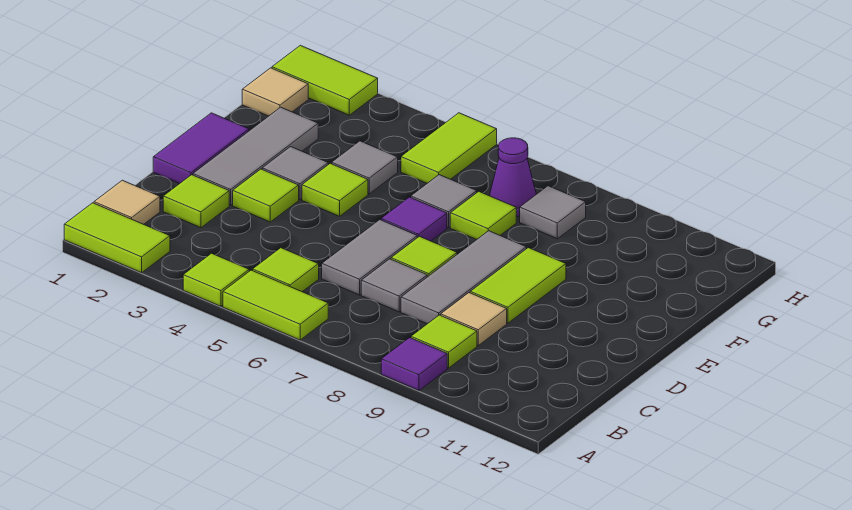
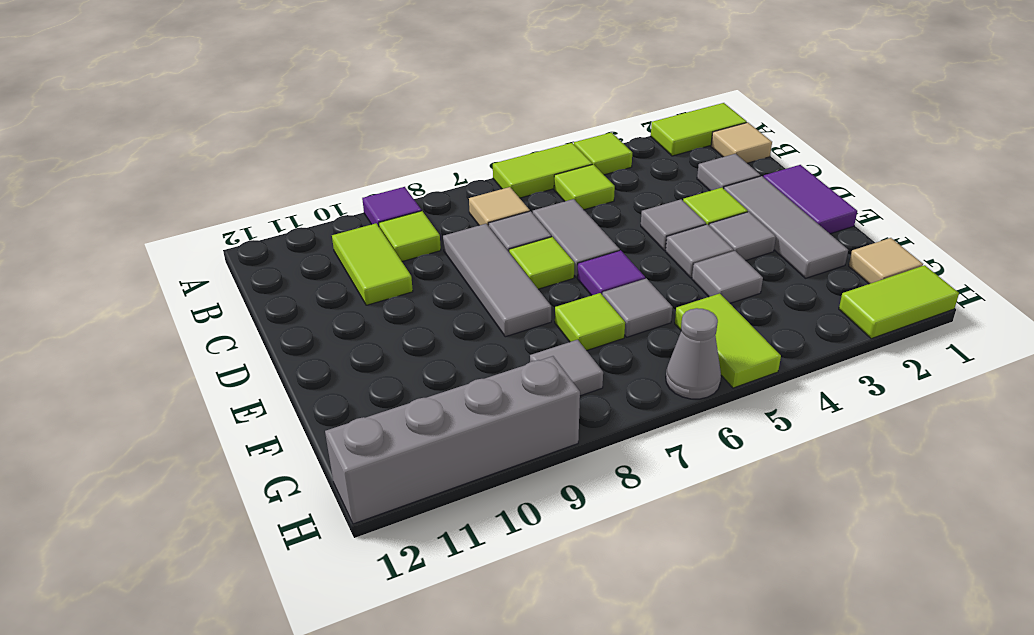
lime 1x1 tile [163,175,229,228] -> grey 1x1 tile [697,154,760,191]
tan 1x1 tile [441,293,507,345] -> tan 1x1 tile moved to [469,187,530,226]
none -> grey 1x1 tile [641,199,706,251]
lime 1x2 tile [470,248,566,323] -> lime 1x2 tile moved to [332,223,413,305]
lime 1x1 tile [302,163,368,216] -> grey 1x1 tile [665,224,734,278]
purple 1x1 cone [490,138,536,216] -> none
none -> grey 1x1 cone [666,308,721,399]
none -> grey 1x4 brick [325,356,580,524]

